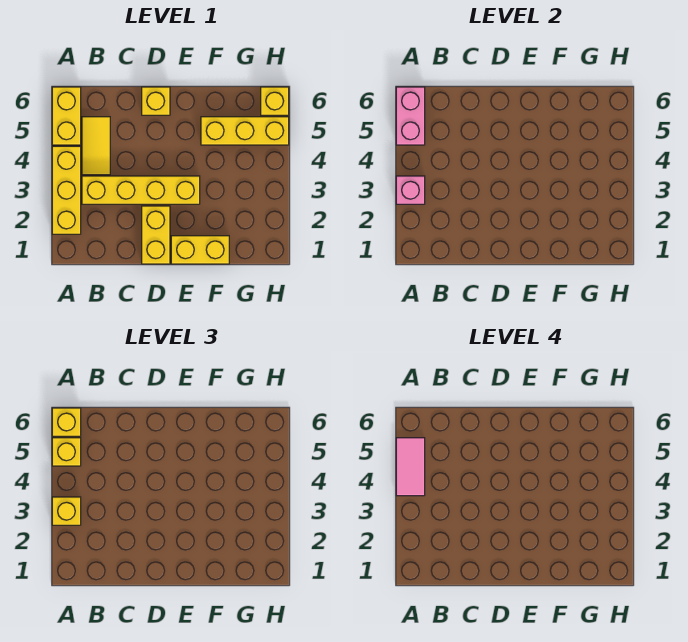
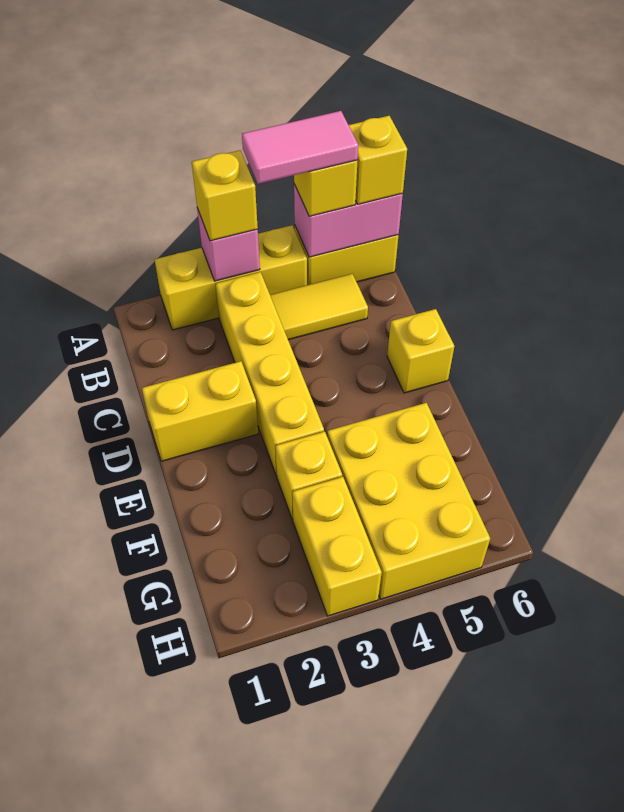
yellow 1x2 brick [171,236,229,264] -> yellow 1x2 brick moved to [292,477,382,616]
yellow 1x3 brick [201,117,289,145] -> yellow 2x3 brick [327,403,490,599]
yellow 1x1 brick [261,87,289,115] -> yellow 1x1 brick moved to [275,432,342,520]

